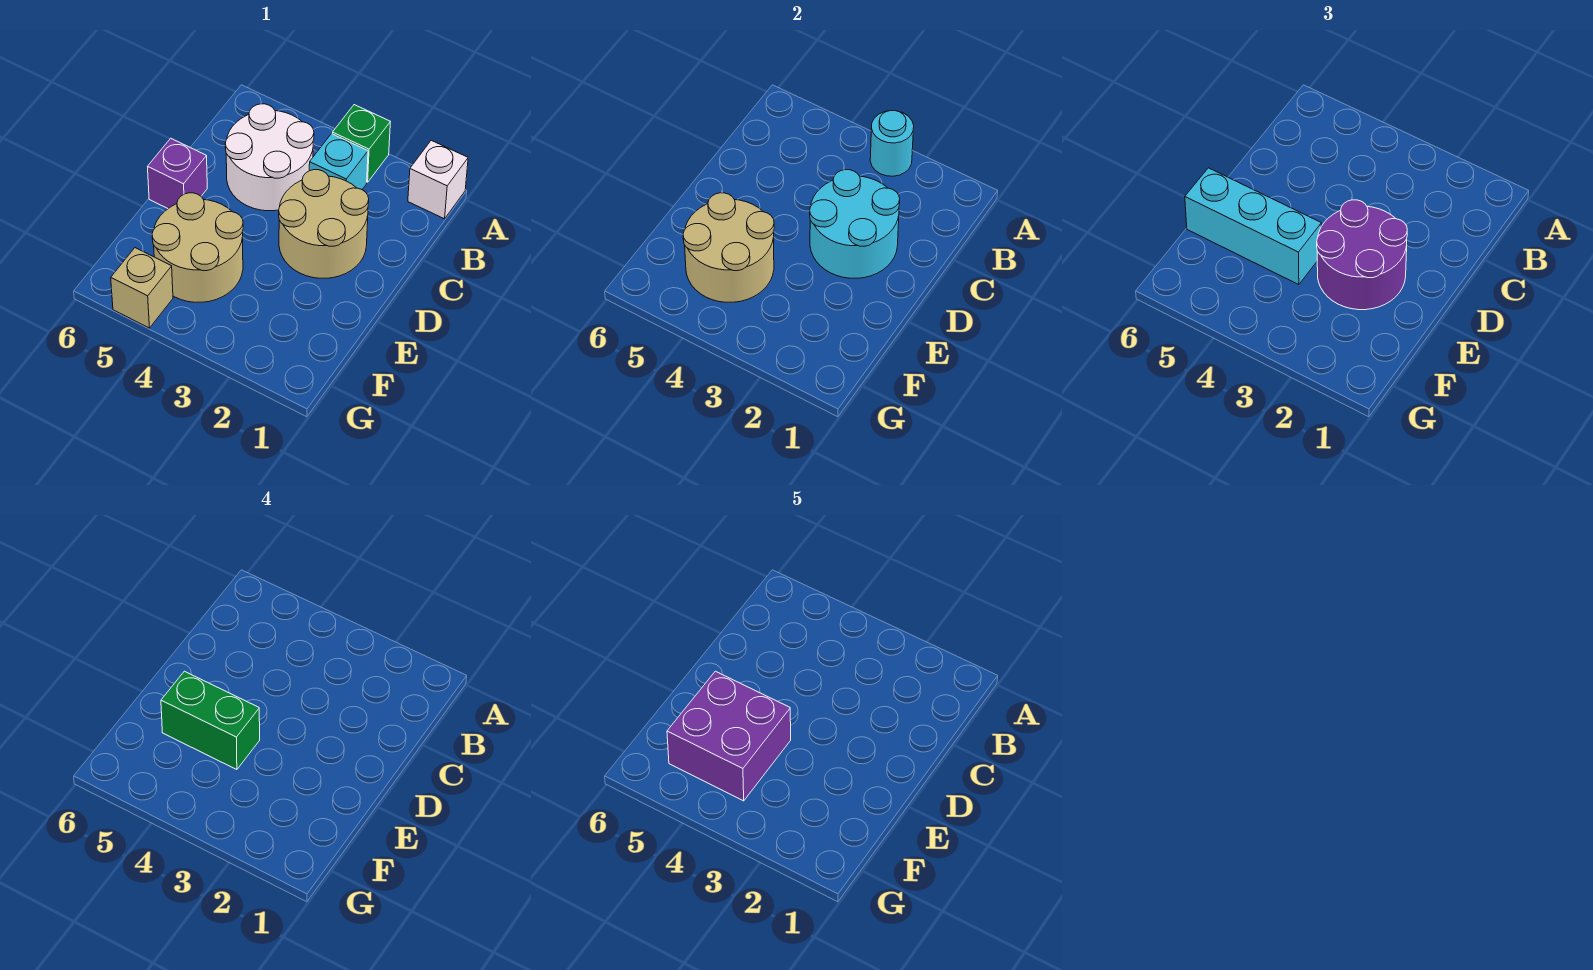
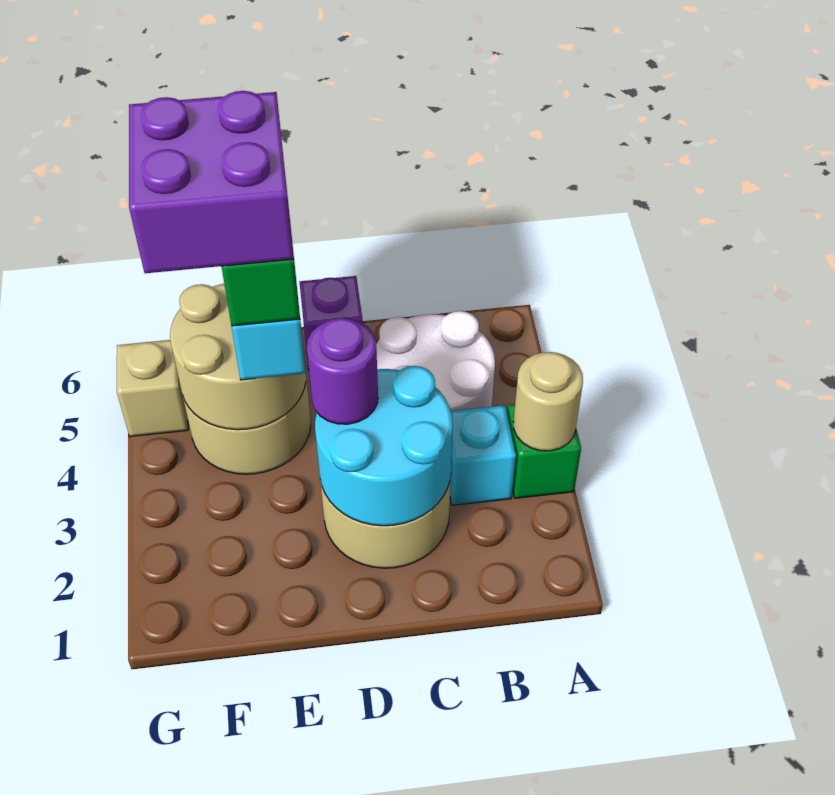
white 1x1 brick [408,140,468,219] -> none
cyan 1x1 round brick [870,111,914,176] -> tan 1x1 round brick [513,352,583,451]
purple 2x2 round brick [1317,200,1407,310] -> purple 1x1 round brick [307,318,378,424]

